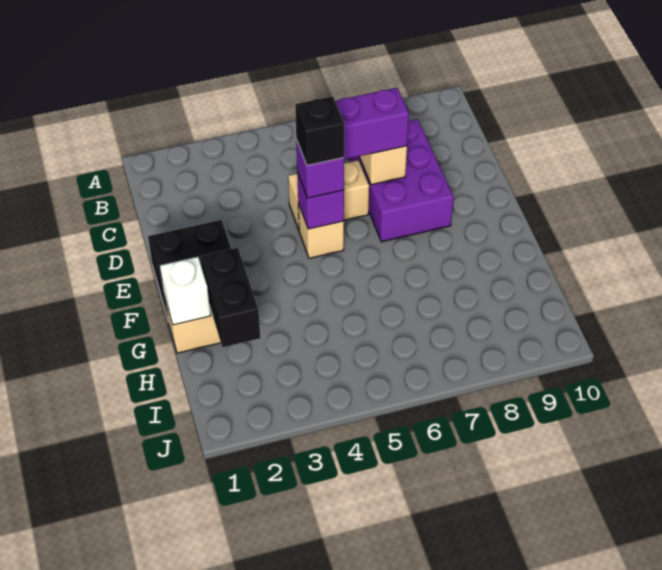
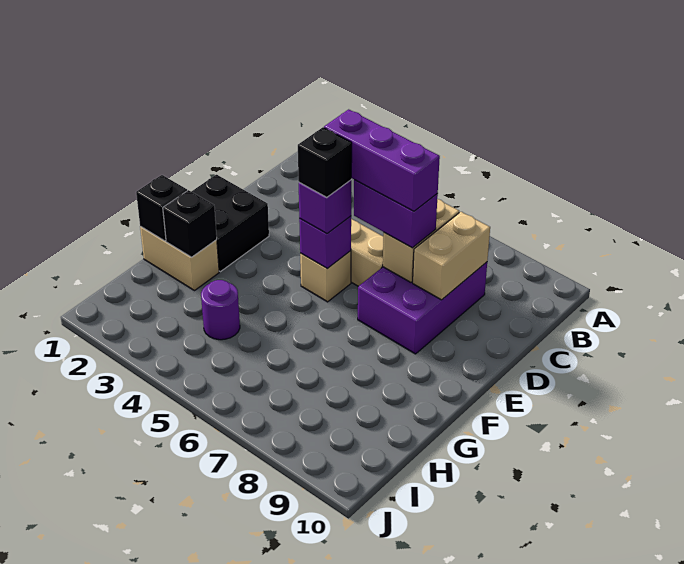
none -> tan 1x2 brick [413,212,490,300]
none -> purple 1x3 brick [324,109,440,211]
white 1x1 brick [160,257,211,325] -> black 1x1 brick [136,175,187,241]
black 1x2 brick [200,248,260,347] -> black 1x1 brick [163,190,217,257]
none -> purple 1x1 round brick [201,280,240,340]

